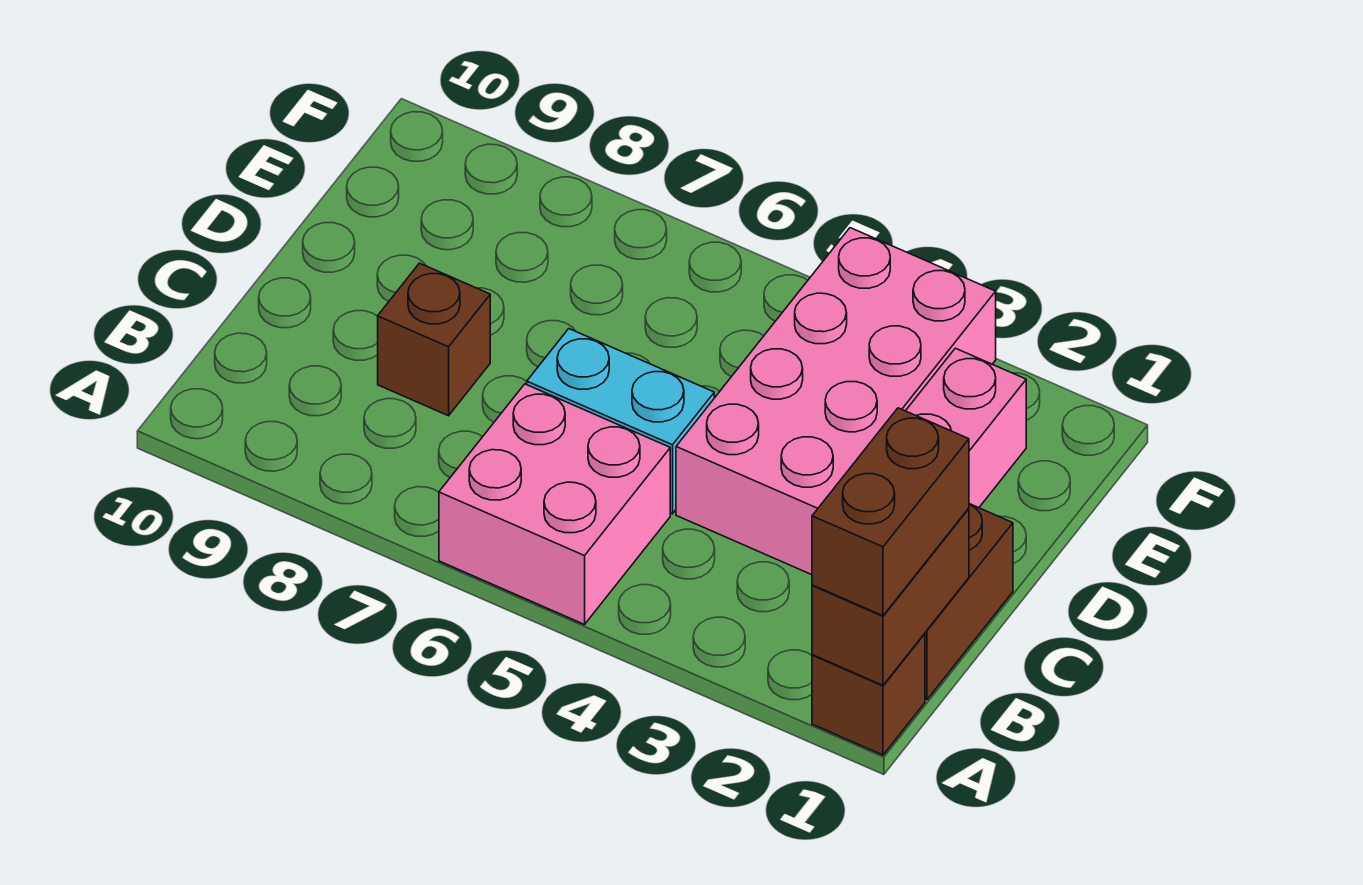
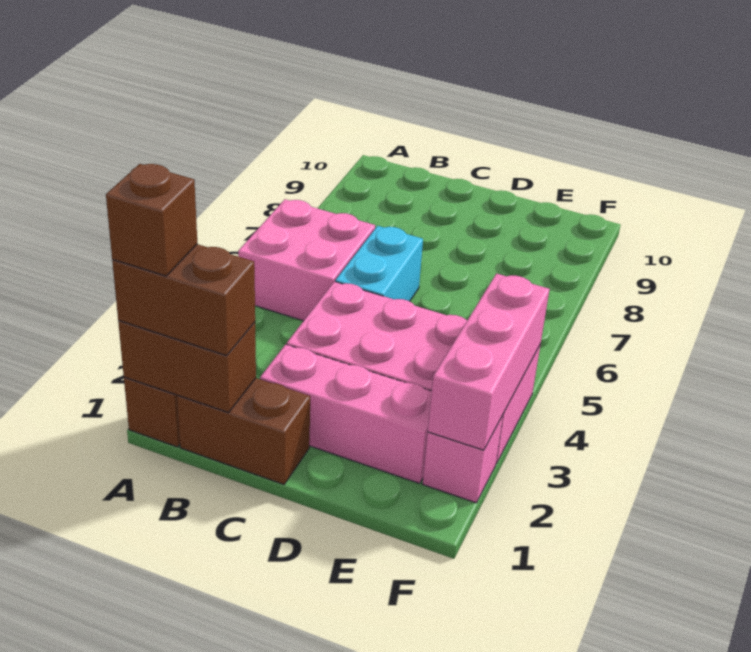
brown 1x1 brick [378,263,490,416] -> brown 1x1 brick moved to [106,164,197,276]
none -> pink 1x1 brick [423,415,503,503]
none -> pink 1x3 brick [428,274,549,450]

